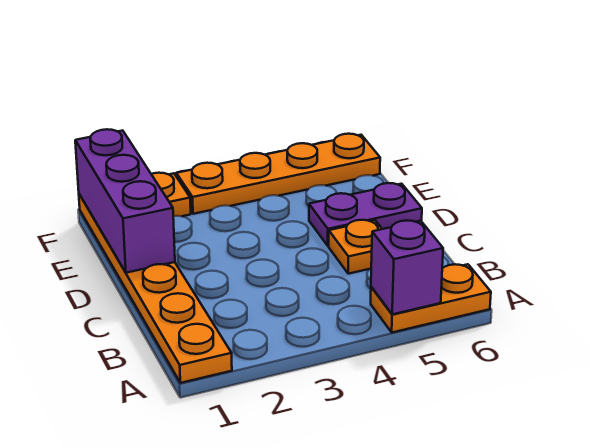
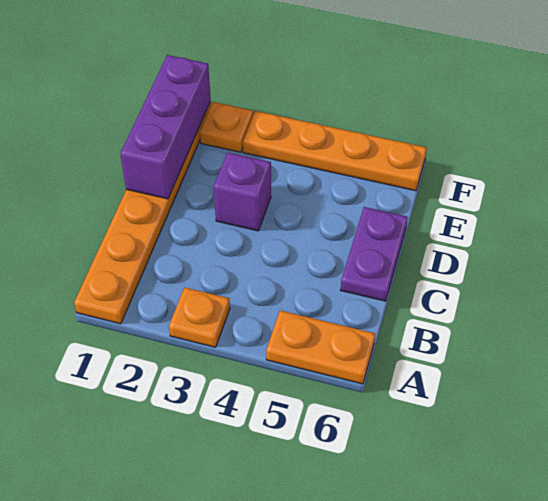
purple 1x1 brick [371,220,443,314] -> purple 1x1 brick moved to [214,153,271,231]
orange 1x1 plate [329,220,382,274] -> orange 1x1 plate moved to [169,287,230,347]
purple 1x2 plate [309,183,422,246] -> purple 1x2 plate turned to [341,207,408,301]

